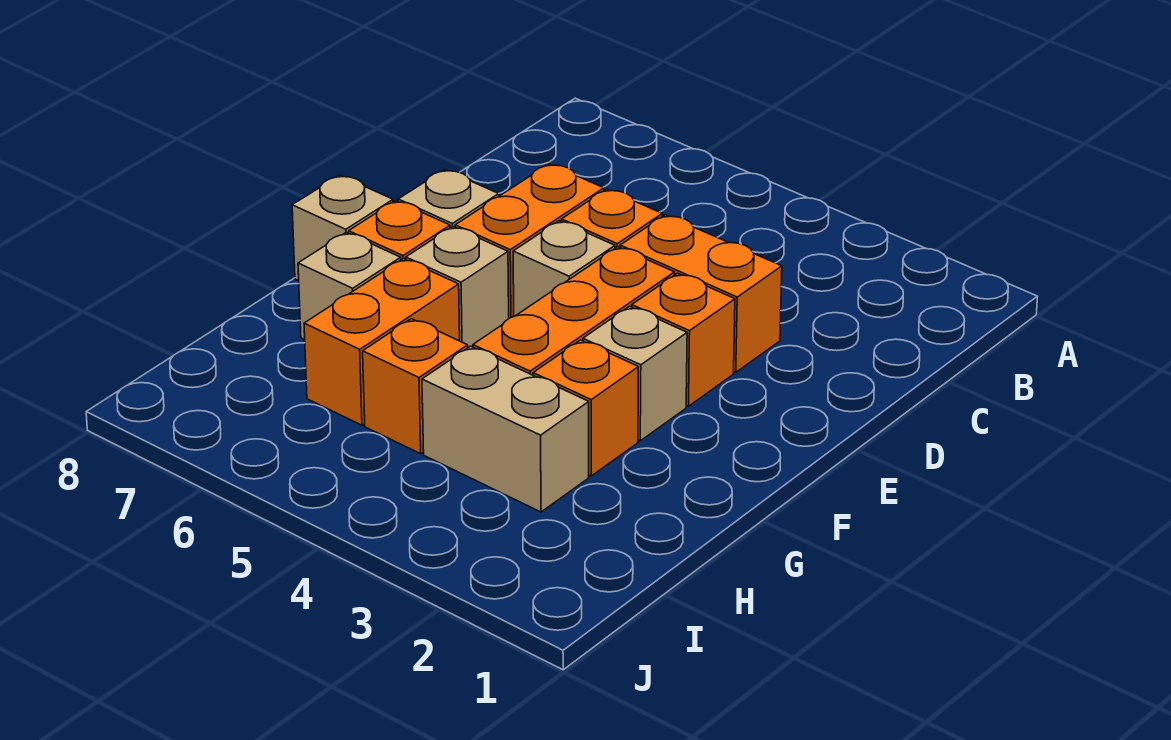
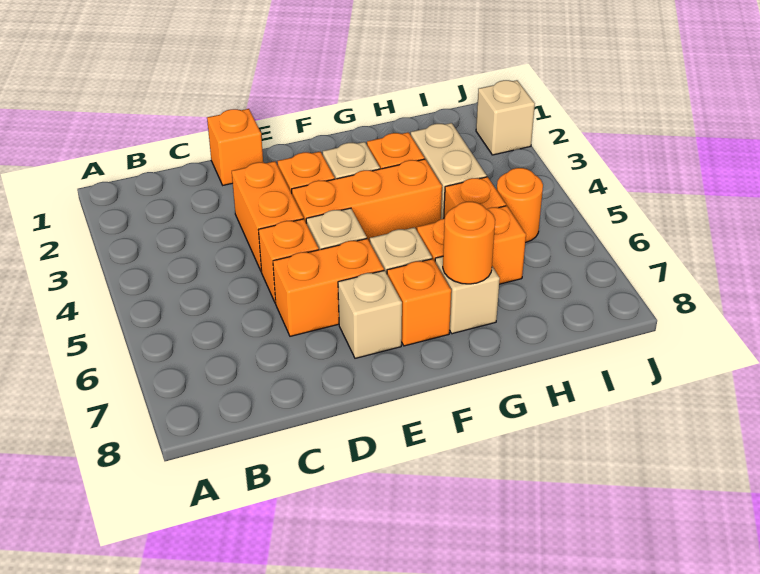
none -> orange 1x1 brick [207,109,263,185]
tan 1x1 brick [292,175,393,281] -> tan 1x1 brick moved to [476,80,535,155]
none -> orange 1x1 round brick [443,202,495,284]
none -> orange 1x1 round brick [497,168,543,243]

